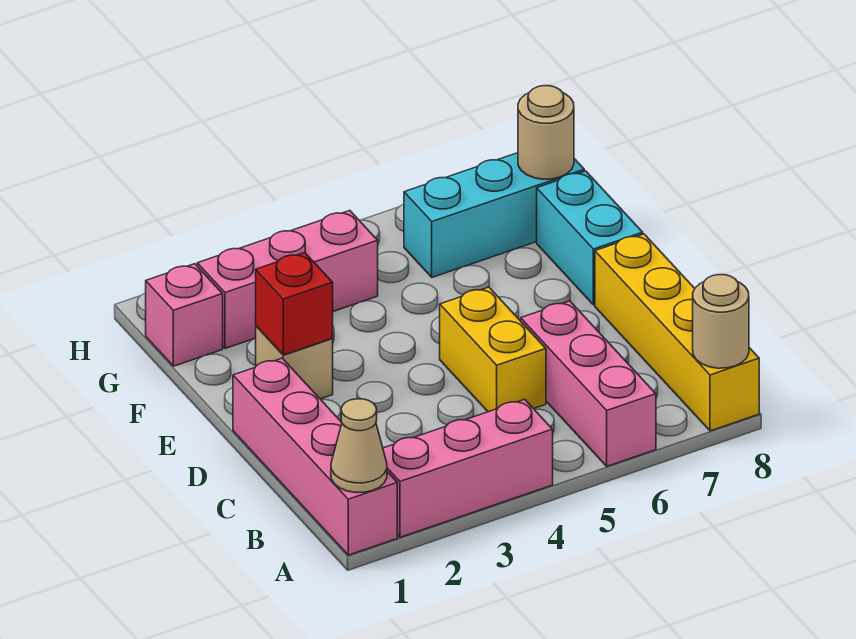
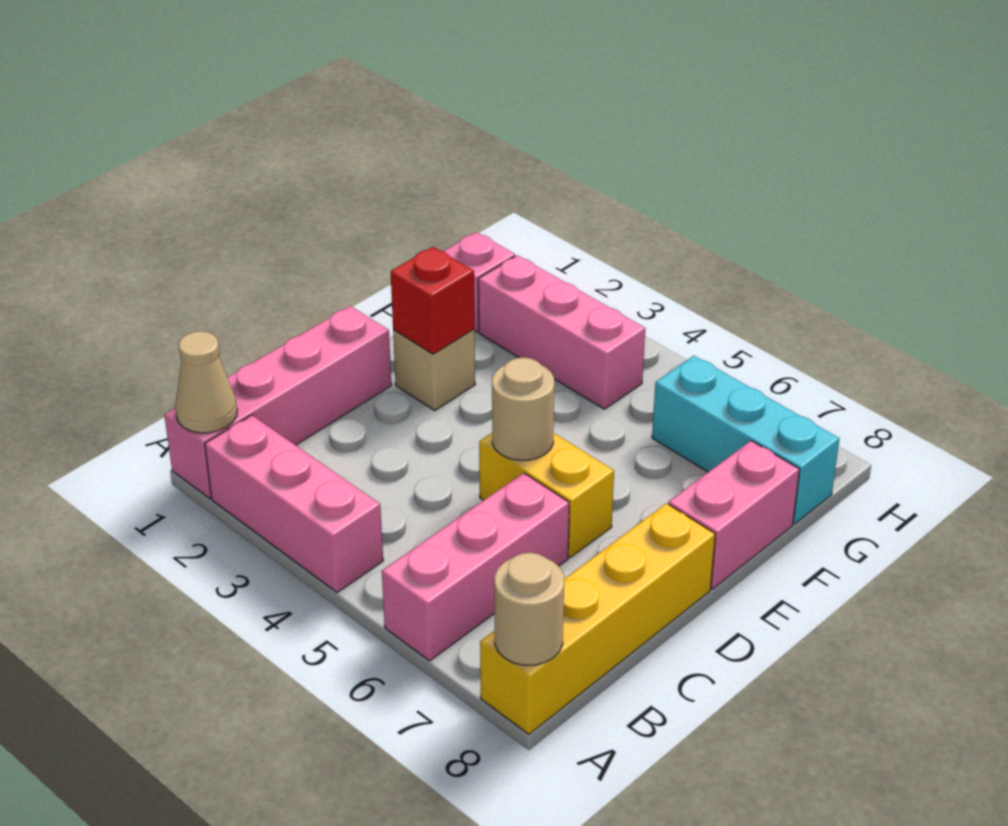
yellow 1x2 brick [440,287,546,412] -> yellow 1x2 brick turned to [479,433,614,558]
cyan 1x2 brick [537,171,643,305] -> pink 1x2 brick [668,441,800,589]
tan 1x1 round brick [518,86,574,179] -> tan 1x1 round brick moved to [492,358,554,460]

